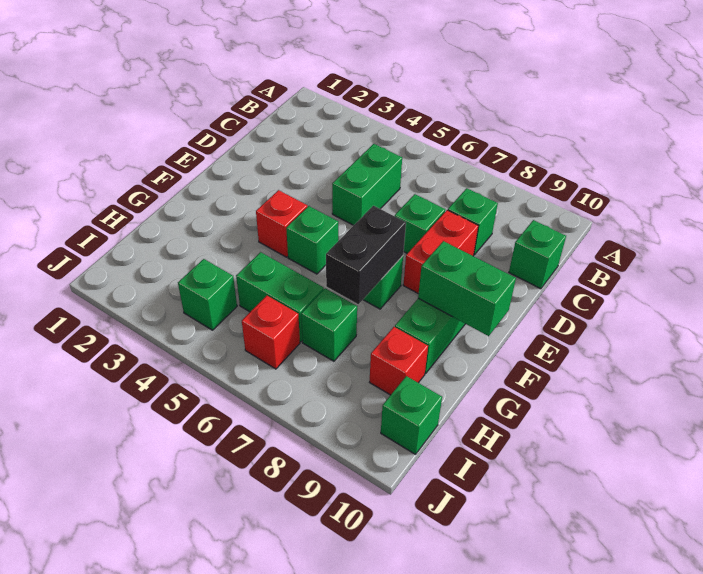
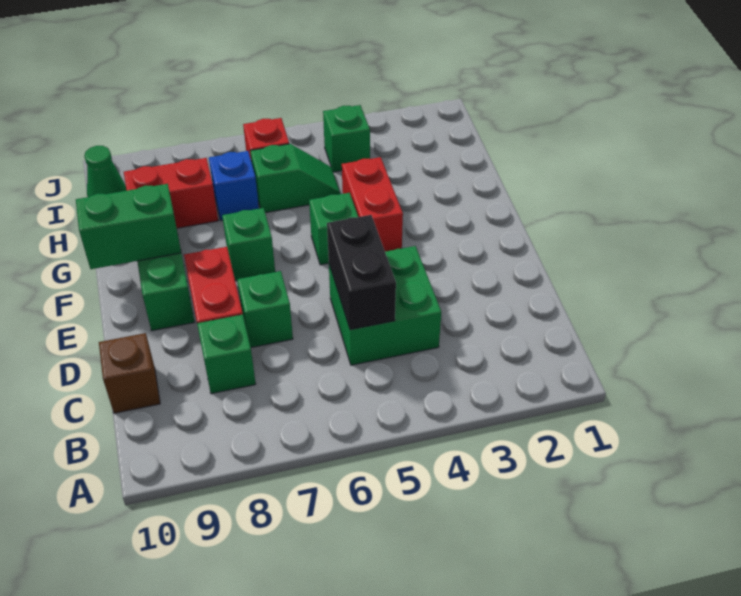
green 1x2 brick [332,144,402,225] -> green 2x2 brick [329,246,441,365]
green 1x1 brick [509,220,566,289] -> brown 1x1 brick [99,333,160,413]
red 1x1 brick [256,190,307,257] -> red 1x2 brick [342,157,403,252]
black 1x2 brick [326,206,406,304] -> black 1x2 brick moved to [327,215,396,330]
green 1x2 brick [236,252,324,342] -> green 1x2 slope [250,144,340,213]
green 1x1 brick [301,288,357,361] -> blue 1x1 brick [209,151,259,220]
red 1x1 brick [370,327,428,395] -> red 1x2 brick [124,158,218,228]
green 1x1 brick [381,376,442,454] -> green 1x1 cone [84,146,126,197]

